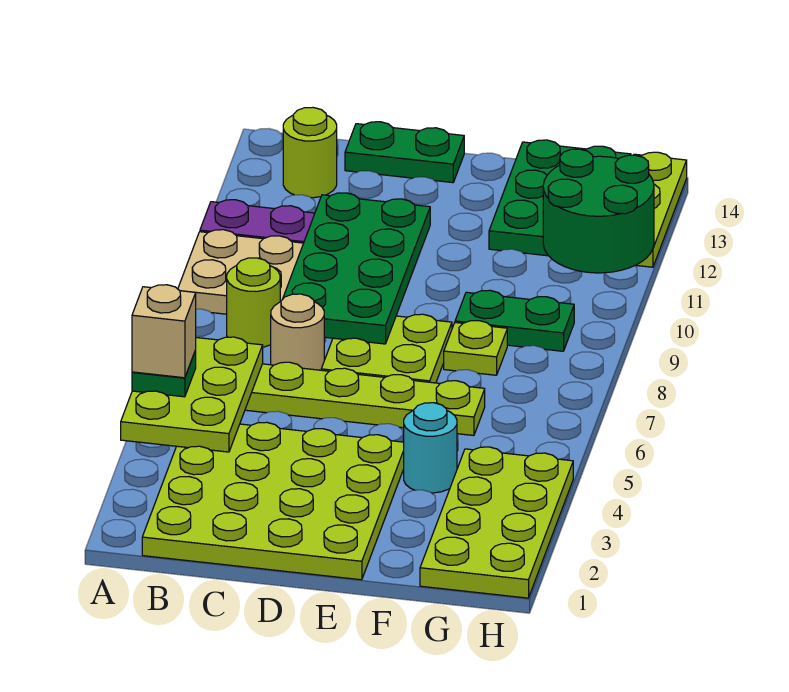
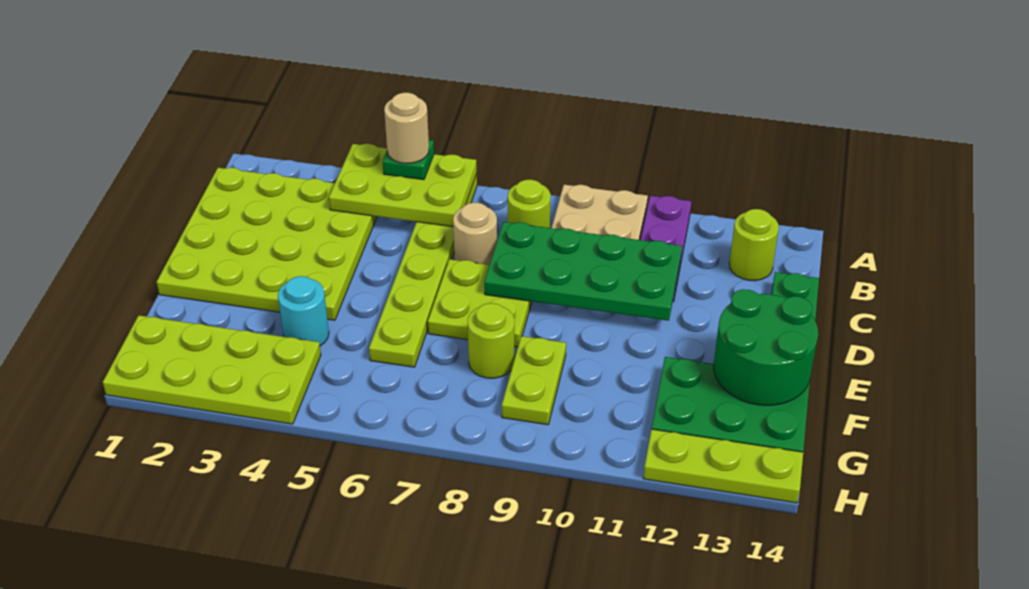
tan 1x1 brick [132,285,196,378] -> tan 1x1 round brick [384,93,429,163]
lime 1x1 plate [444,321,507,375] -> lime 1x1 round brick [468,303,514,378]
green 1x2 plate [455,290,574,351] -> lime 1x2 plate [502,336,566,425]
green 2x2 round brick [543,149,654,273] -> green 2x2 round brick moved to [714,289,818,405]

